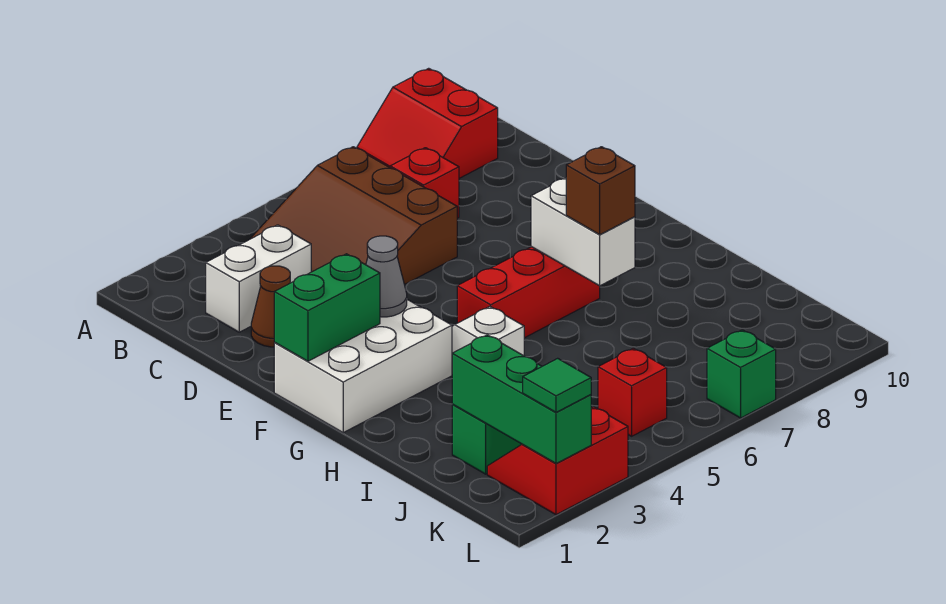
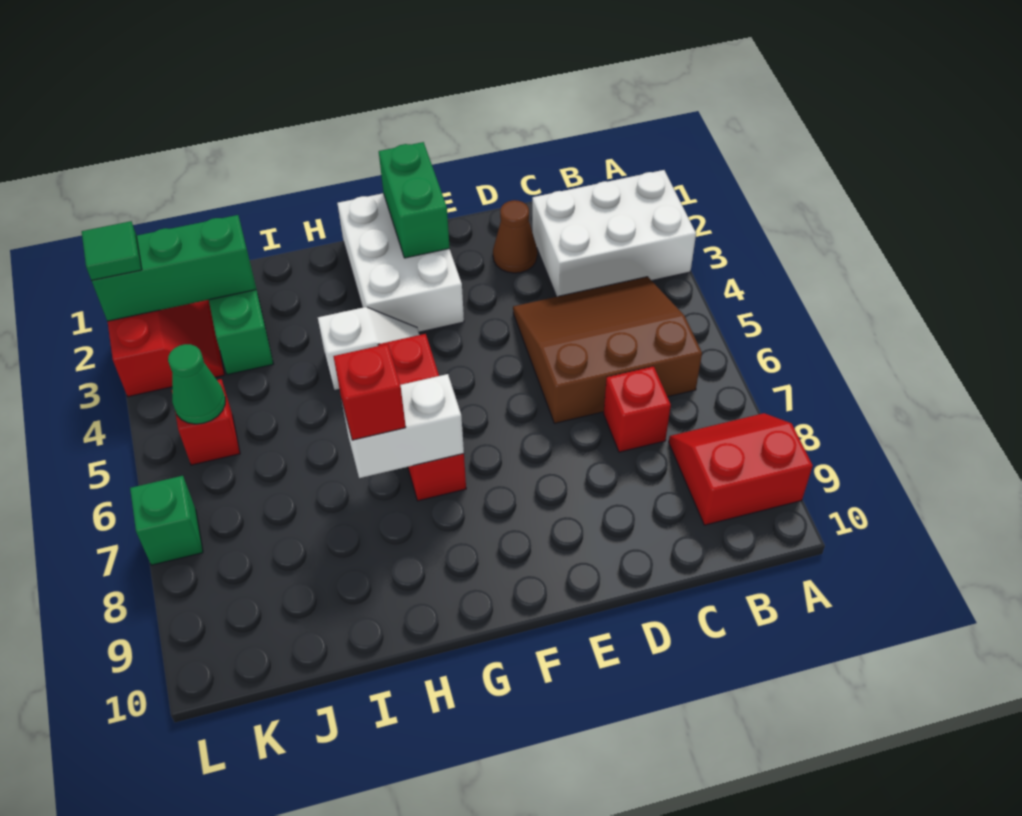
white 1x2 brick [206,225,311,332] -> white 2x3 brick [532,170,696,297]
grey 1x1 cone [366,236,407,317] -> none
brown 1x1 brick [566,147,635,235] -> red 1x1 brick [333,344,406,440]
none -> green 1x1 cone [168,344,225,424]

